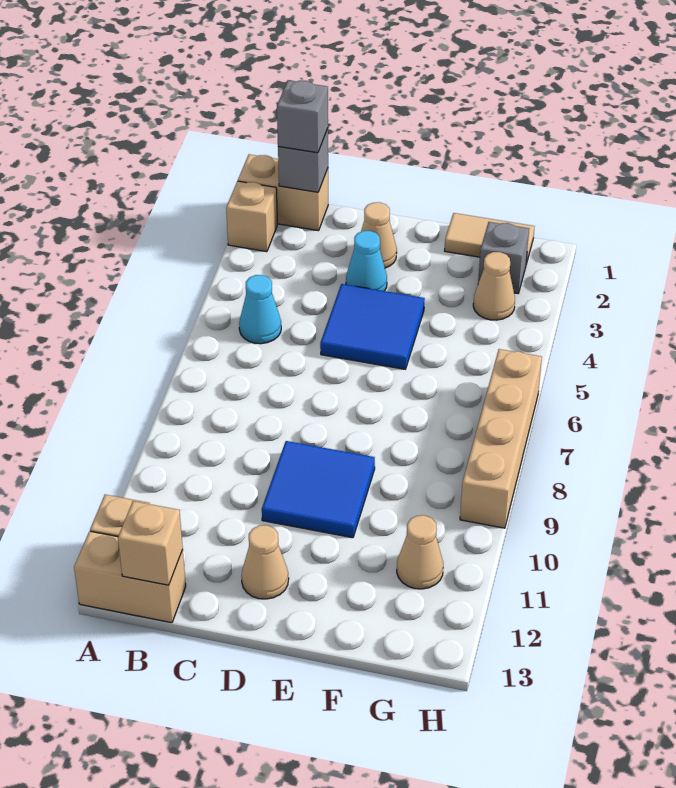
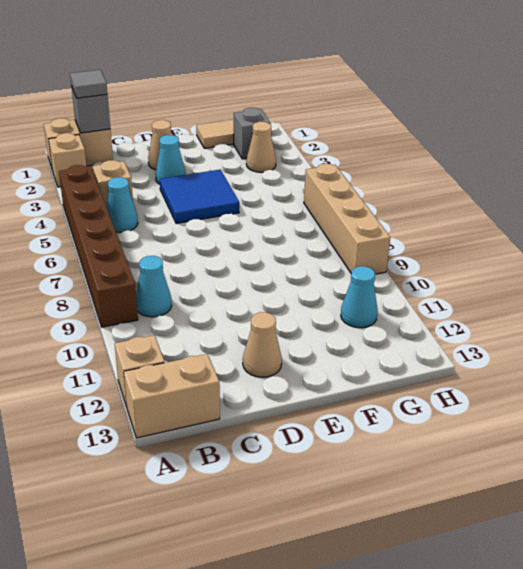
none -> brown 1x6 brick [59,165,138,327]
grey 1x1 brick [277,80,328,153] -> grey 1x1 tile [70,70,107,98]
none -> cyan 1x1 cone [136,256,172,317]
tan 1x1 brick [118,501,183,585] -> tan 1x1 brick moved to [93,160,133,207]
blue 2x2 tile [262,441,375,538] -> none
tan 1x1 cone [397,515,443,589] -> cyan 1x1 cone [341,266,378,328]

